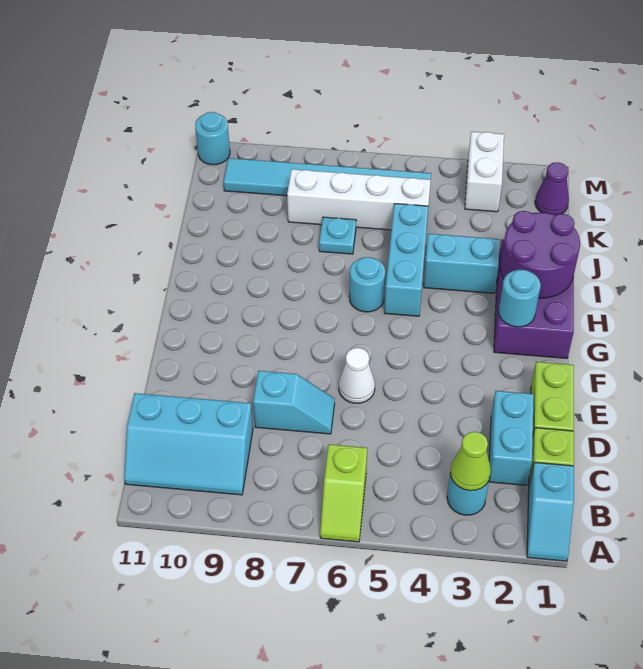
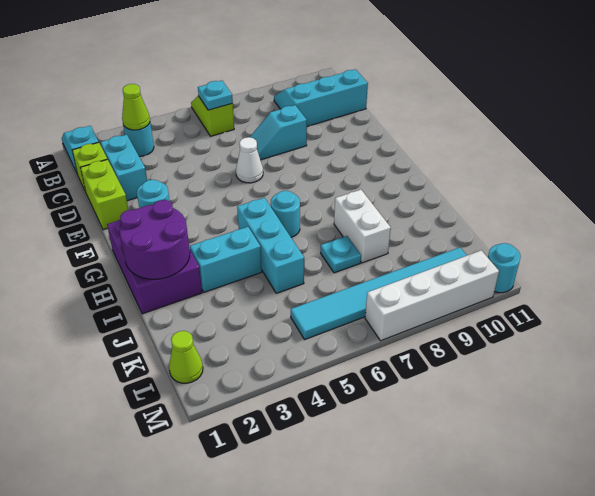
none -> cyan 1x1 plate [198,80,233,110]
white 1x4 brick [287,169,431,230] -> white 1x4 brick moved to [365,250,499,341]
purple 1x1 cone [535,162,569,215] -> lime 1x1 cone [169,331,203,383]
white 1x2 brick [465,132,504,212] -> white 1x2 brick moved to [334,190,391,263]

